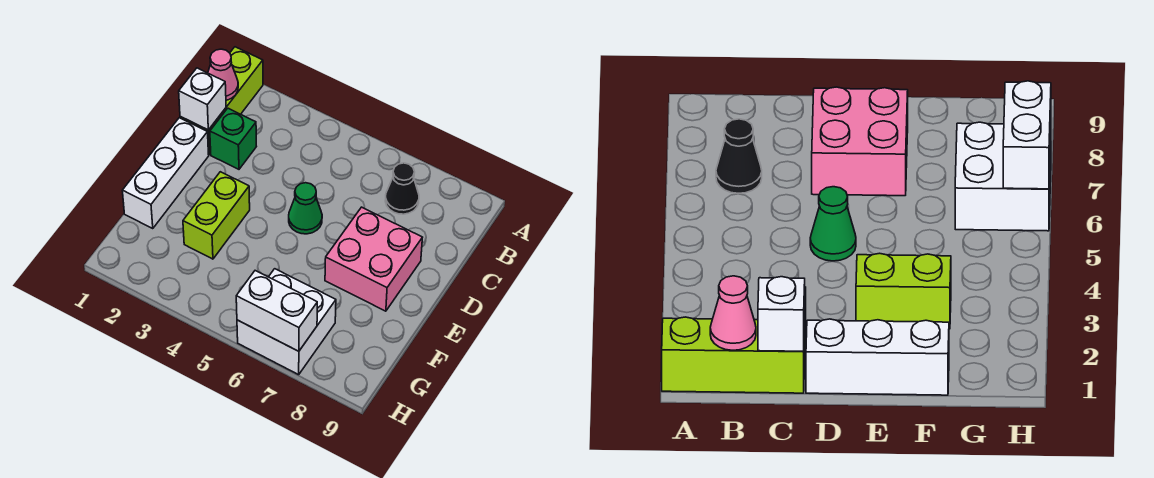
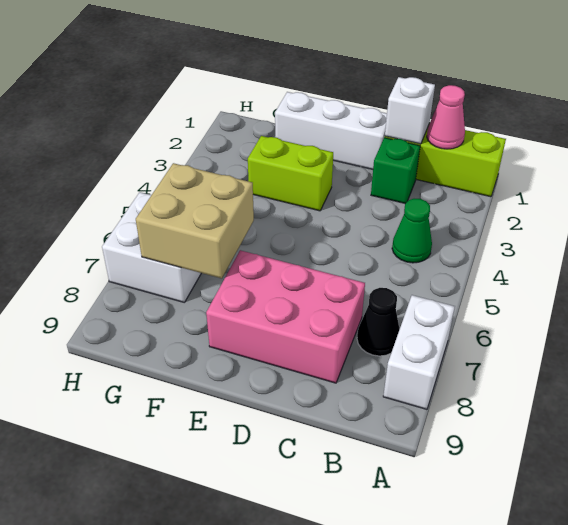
green 1x1 cone [289,183,322,234] -> green 1x1 cone moved to [392,199,432,263]
pink 2x2 brick [325,207,422,311] -> pink 2x3 brick [206,250,365,383]
none -> tan 2x2 brick [136,163,254,278]
white 1x2 brick [236,271,317,351] -> white 1x2 brick moved to [383,295,455,409]

